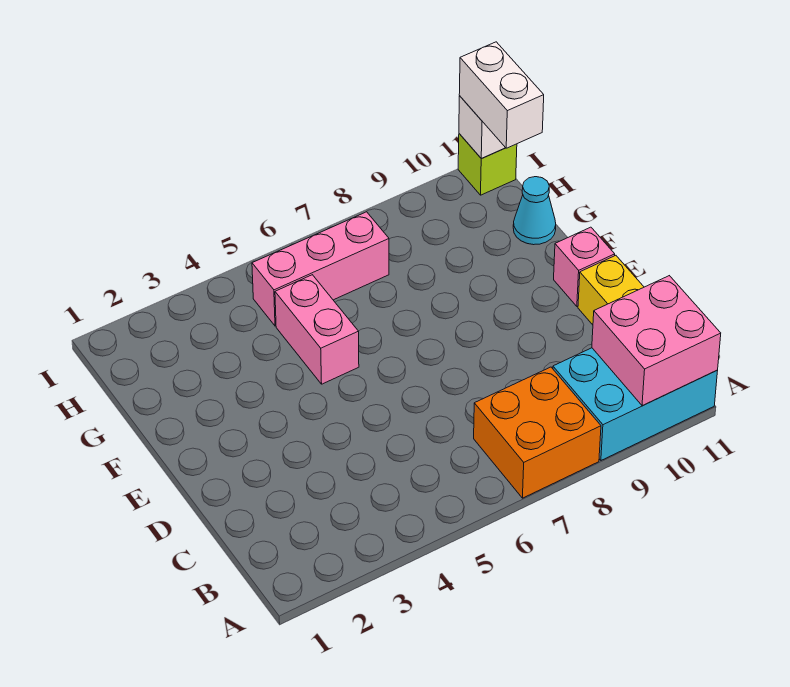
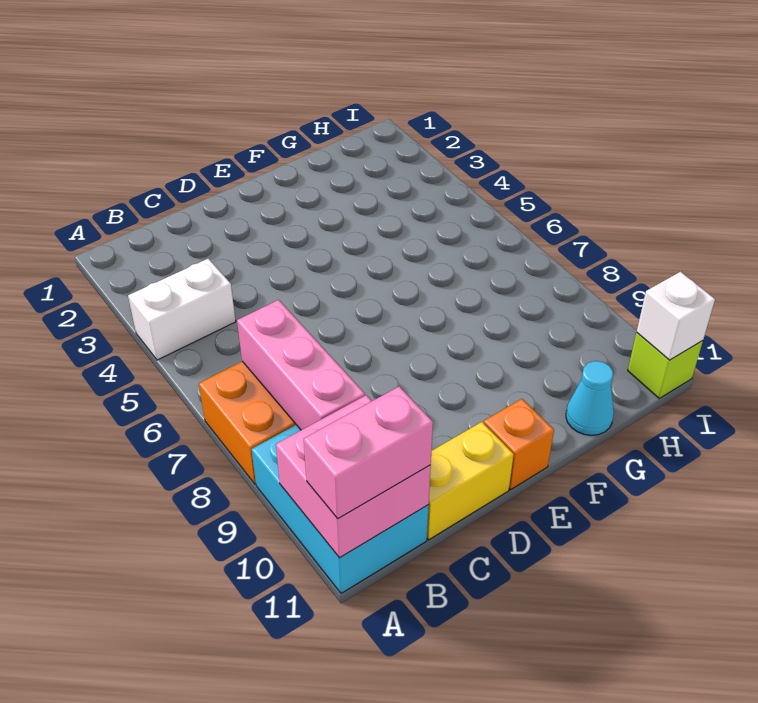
pink 1x1 brick [554,227,615,306] -> orange 1x1 brick [484,399,554,489]
pink 1x2 brick [275,275,359,384] -> pink 1x2 brick moved to [304,386,433,519]
pink 1x3 brick [252,212,389,326] -> pink 1x3 brick moved to [237,300,365,430]
white 1x2 brick [459,42,544,148] -> white 1x2 brick moved to [128,259,236,360]

